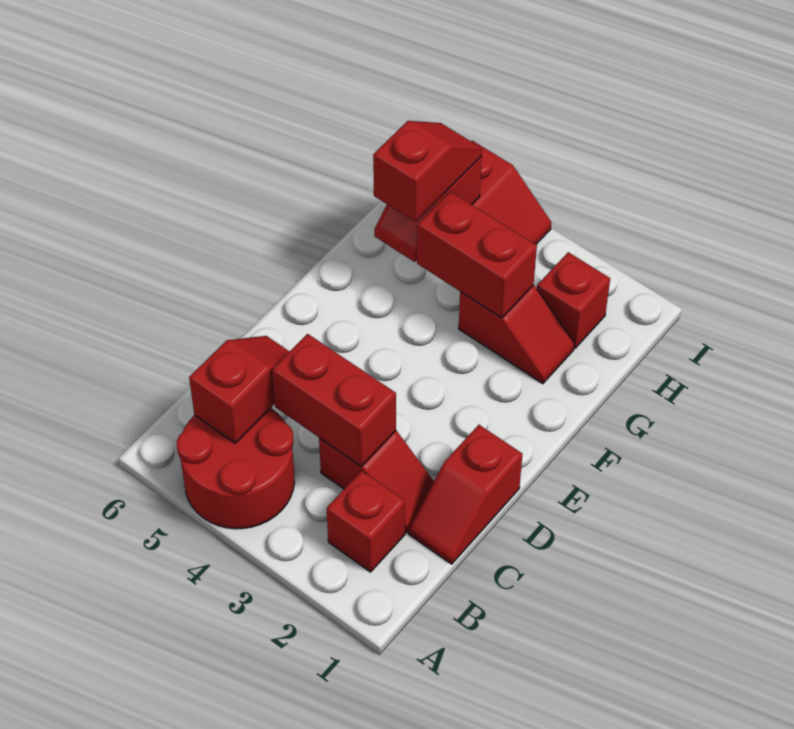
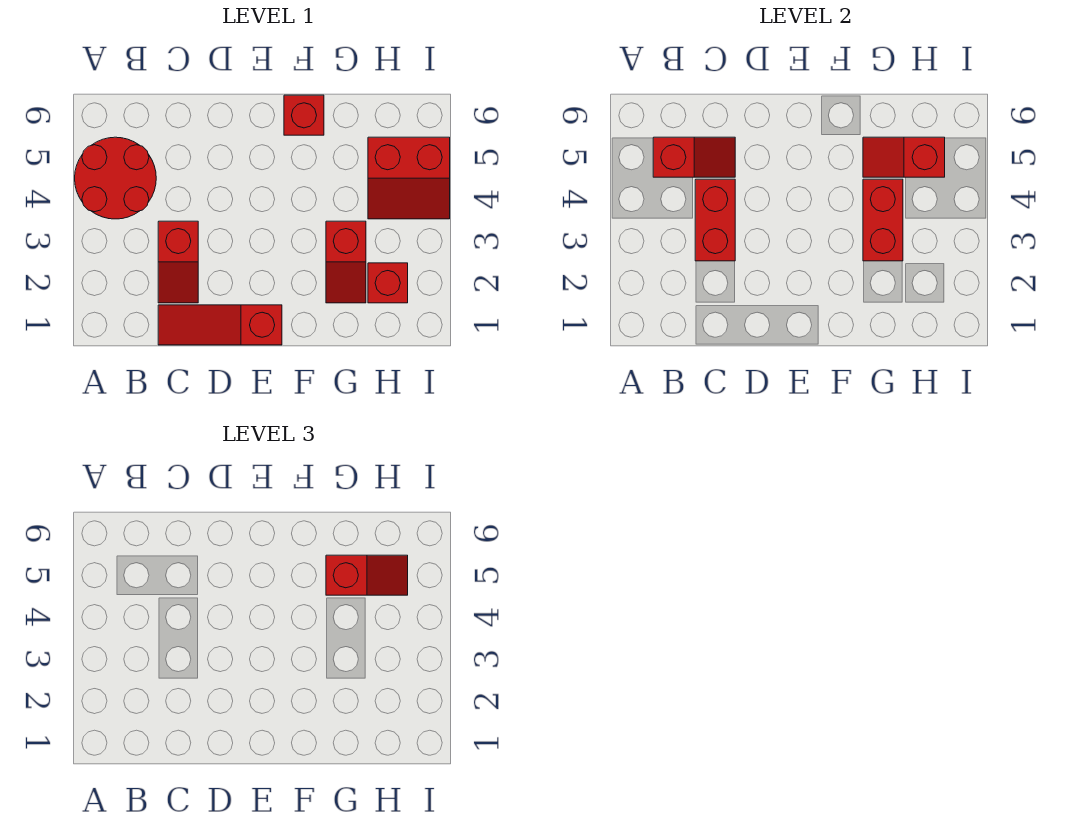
red 1x1 brick [327,471,405,572] -> red 1x1 brick moved to [284,95,324,135]
red 1x2 slope [409,425,522,564] -> red 1x3 slope [158,305,282,345]

